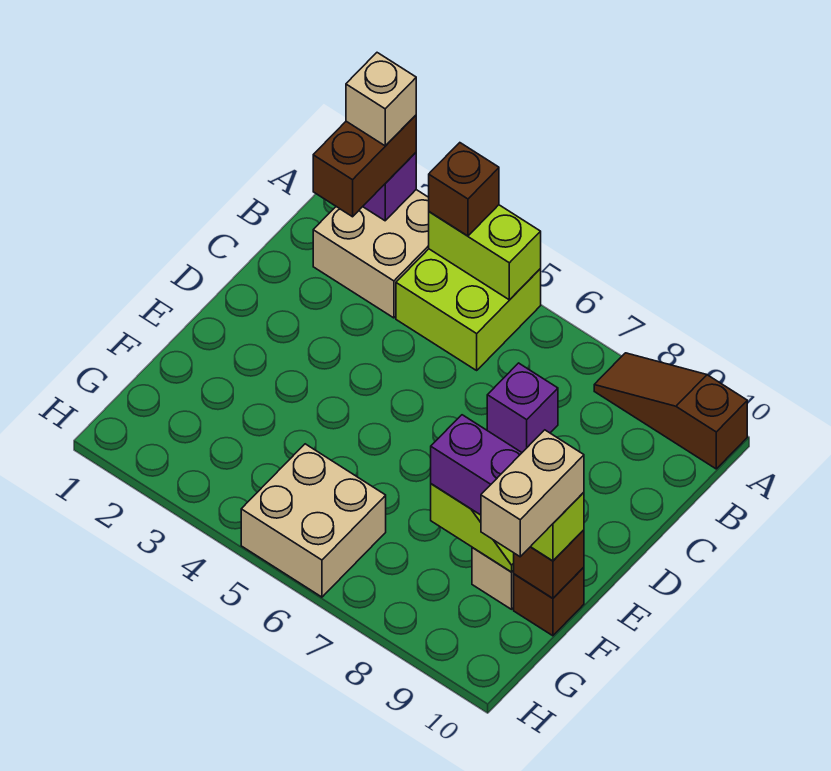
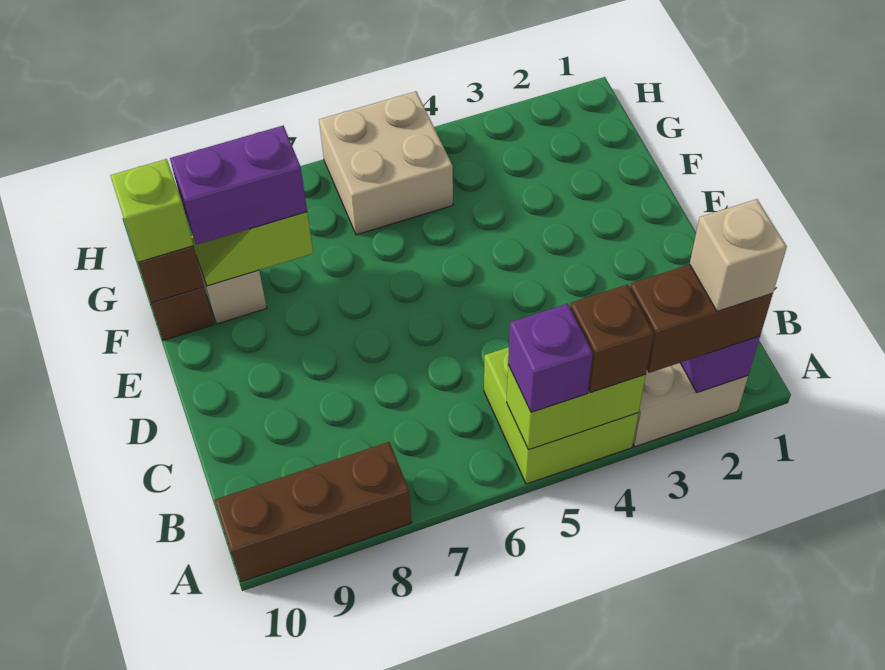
brown 1x2 brick [313,115,416,217] -> brown 1x2 brick turned to [630,264,773,373]
brown 1x3 slope [594,353,747,469] -> brown 1x3 brick [215,442,412,582]
purple 1x1 brick [487,363,558,452] -> purple 1x1 brick moved to [508,304,593,412]
tan 1x2 brick [481,430,584,557] -> none

